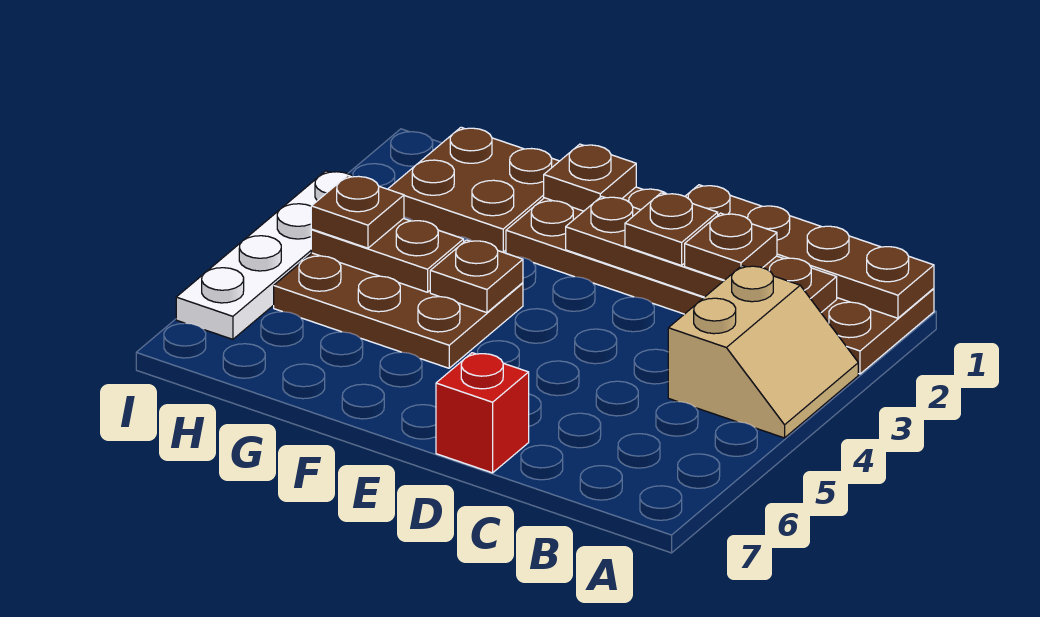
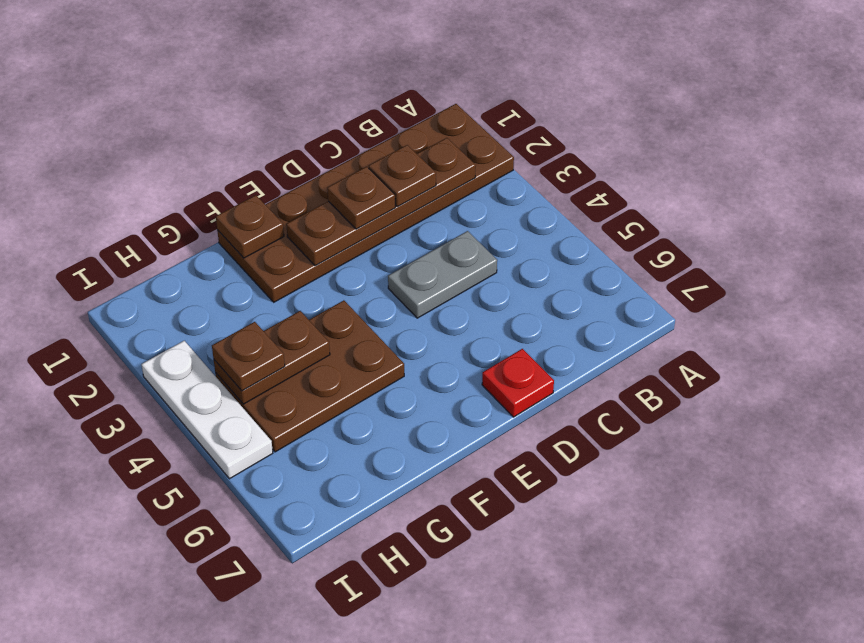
brown 1x4 plate [685,185,934,318] -> none
tan 2x2 slope [668,266,858,438] -> none
none -> grey 1x2 plate [388,231,497,318]
red 1x1 brick [436,353,529,473] -> red 1x1 plate [482,349,554,417]
brown 1x1 plate [430,240,523,313] -> none
brown 2x2 plate [388,127,559,252] -> none
white 1x4 plate [176,171,353,339] -> white 1x3 plate [142,341,273,479]

